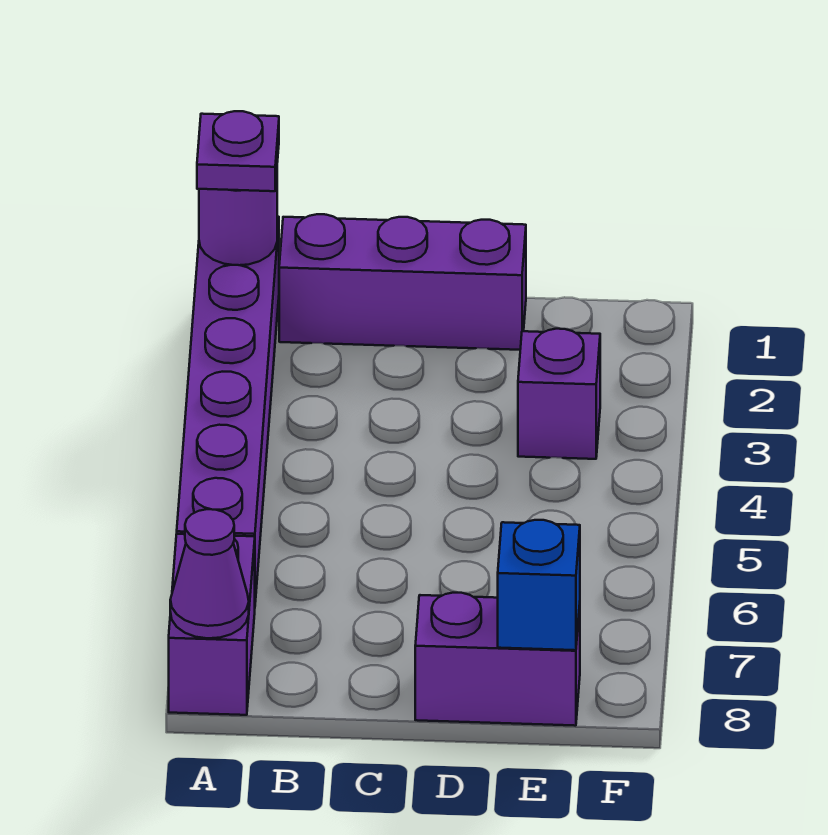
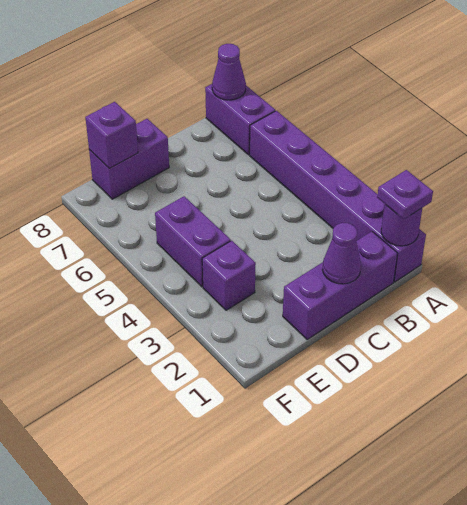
none -> purple 1x1 cone [322,223,361,284]
none -> purple 1x2 brick [155,196,231,287]
blue 1x1 brick [498,520,580,650] -> purple 1x1 brick [85,102,138,168]

